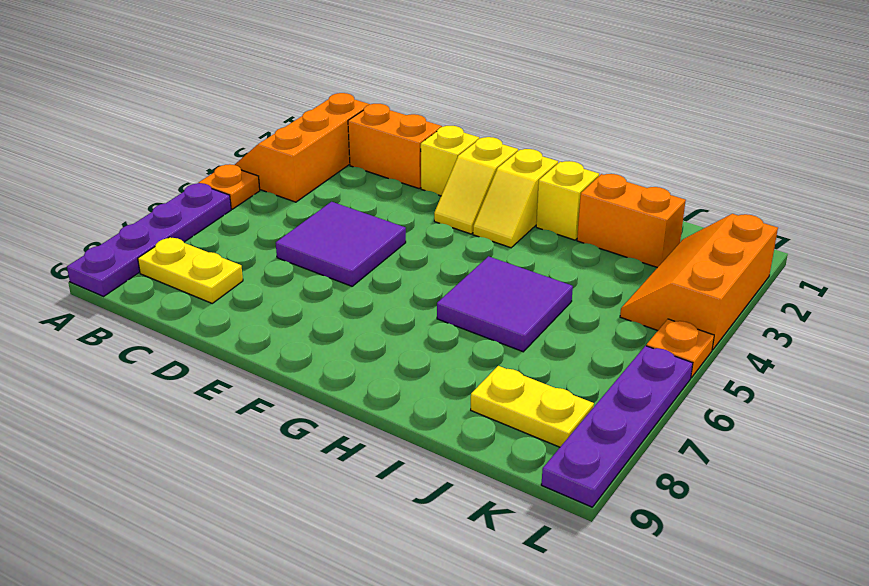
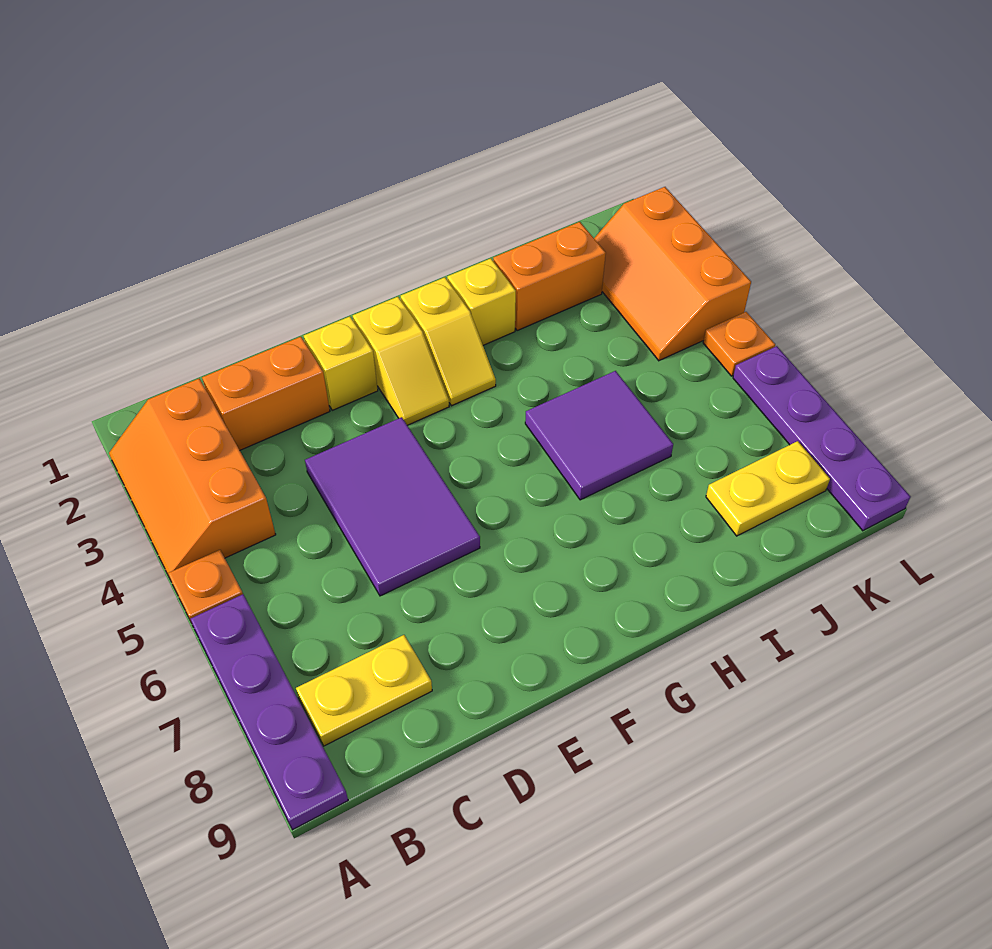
purple 2x2 tile [276,202,406,286] -> purple 2x3 tile [305,417,480,596]

